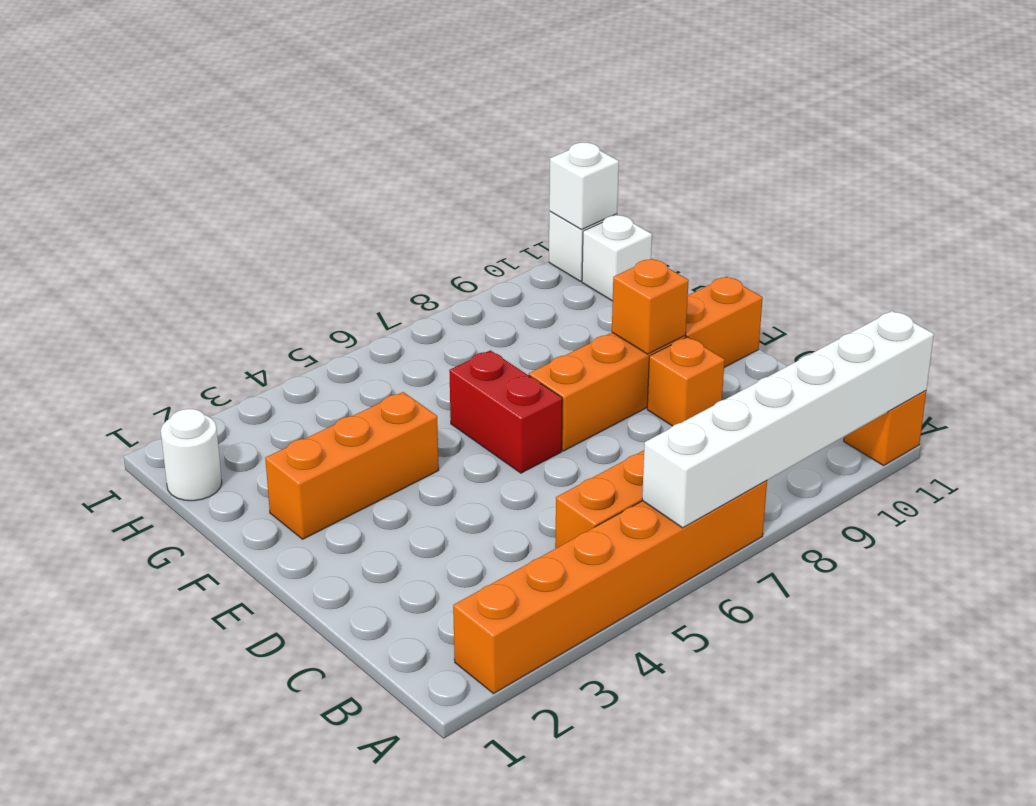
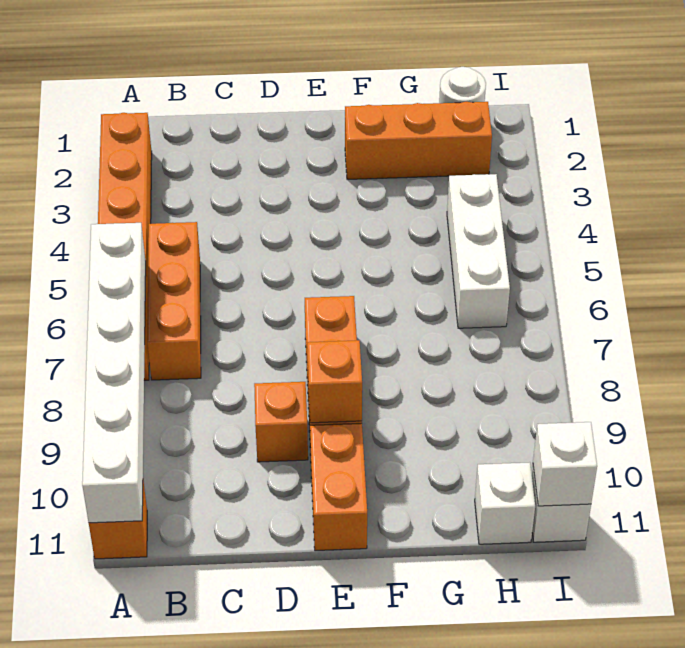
red 1x2 brick [449,350,562,473] -> none
orange 1x3 brick [265,392,439,539] -> orange 1x3 brick turned to [345,102,492,179]
none -> white 1x3 brick [447,174,510,328]

